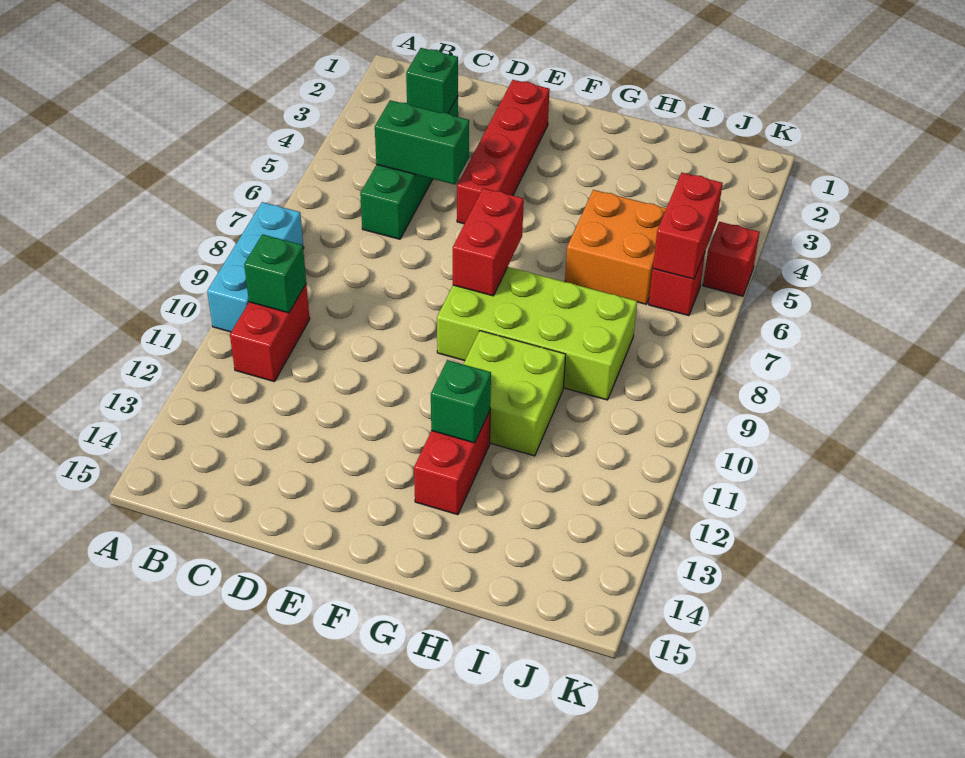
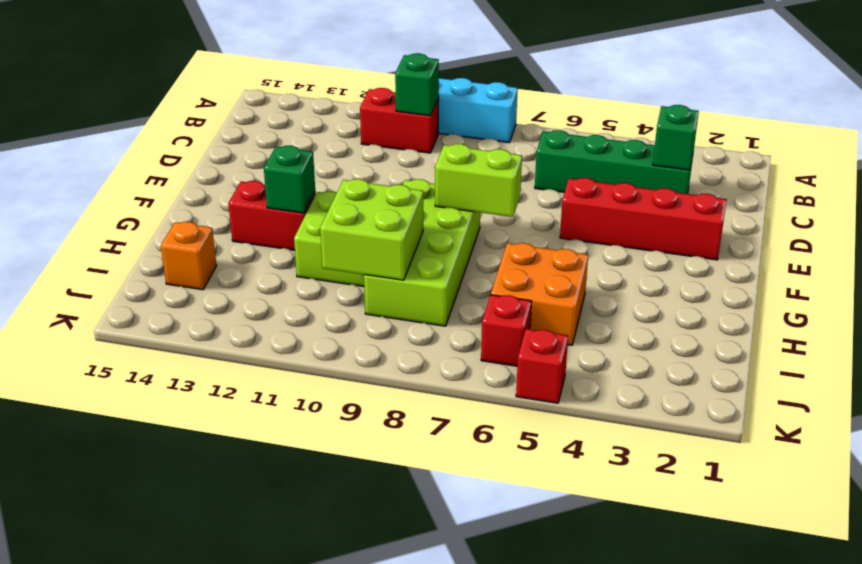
green 1x2 brick [375,100,469,184] -> none
red 1x2 brick [453,188,524,296] -> lime 1x2 brick [435,144,522,217]
none -> lime 2x2 brick [320,179,423,280]
none -> orange 1x1 brick [161,222,216,290]
red 1x2 brick [653,173,723,279] -> none

